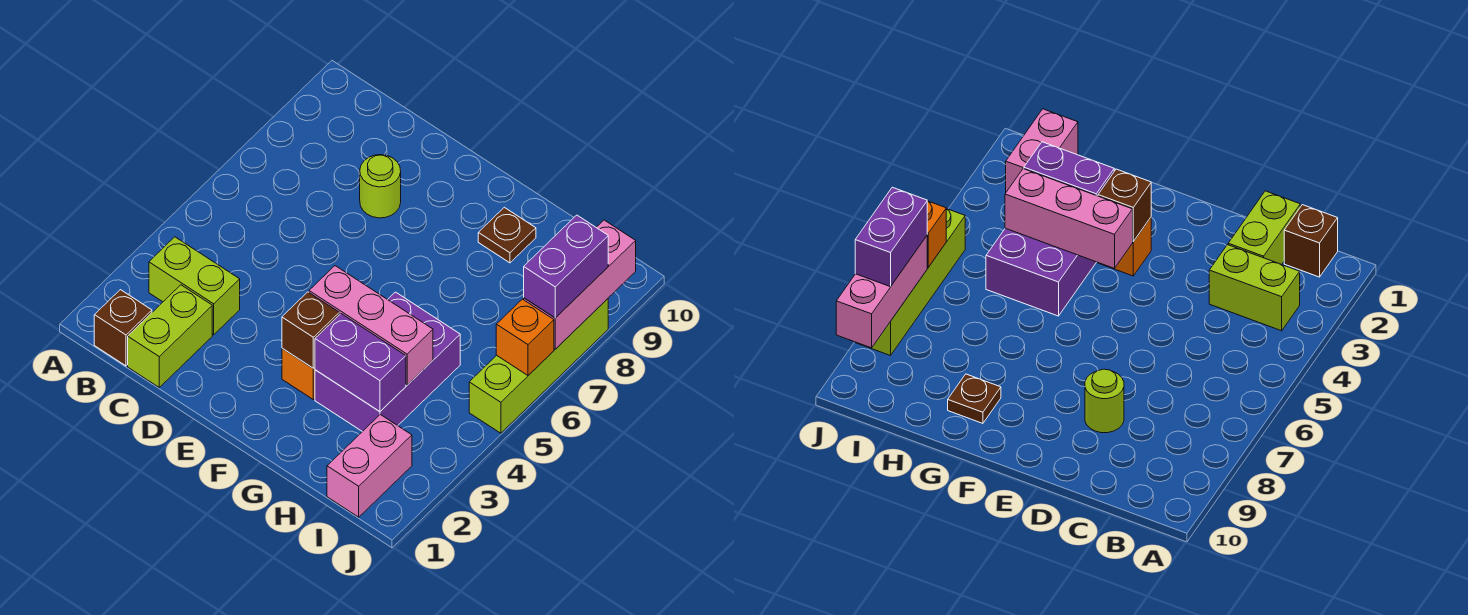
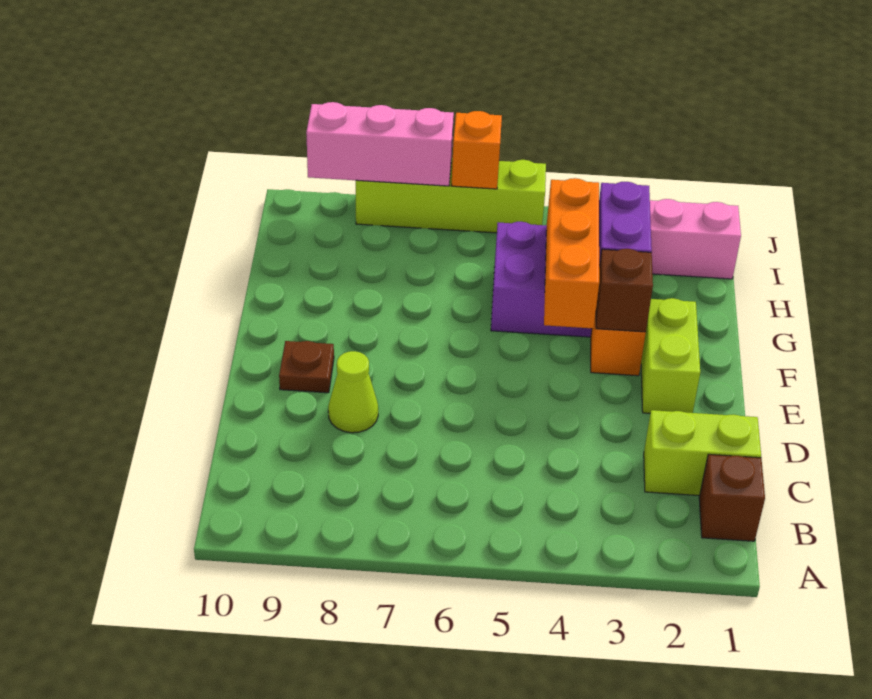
lime 1x2 brick [149,237,240,335] -> lime 1x2 brick moved to [641,298,700,413]
lime 1x1 round brick [360,155,401,218] -> lime 1x1 cone [328,351,378,433]
pink 1x3 brick [309,266,433,385] -> orange 1x3 brick [544,178,599,329]
brown 1x1 plate [478,207,536,263] -> brown 1x1 plate moved to [279,341,334,393]
purple 1x2 brick [524,215,608,318] -> none

